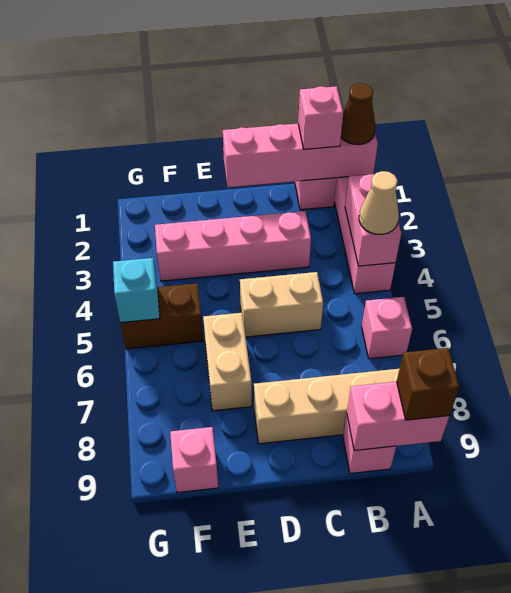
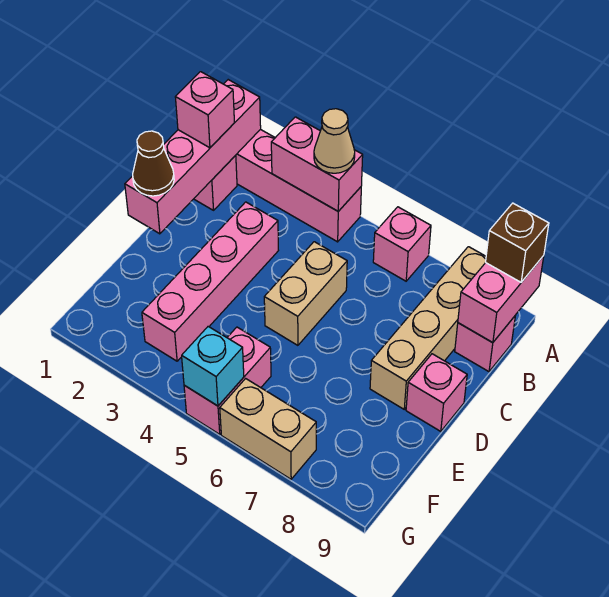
brown 1x1 cone [341,83,375,145] -> brown 1x1 cone moved to [133,131,174,196]
tan 1x2 brick [203,313,252,411] -> tan 1x2 brick moved to [220,379,316,479]
brown 1x2 brick [120,283,203,349] -> pink 1x2 brick [184,327,271,434]
pink 1x1 brick [170,427,218,493] -> pink 1x1 brick moved to [406,354,467,432]

